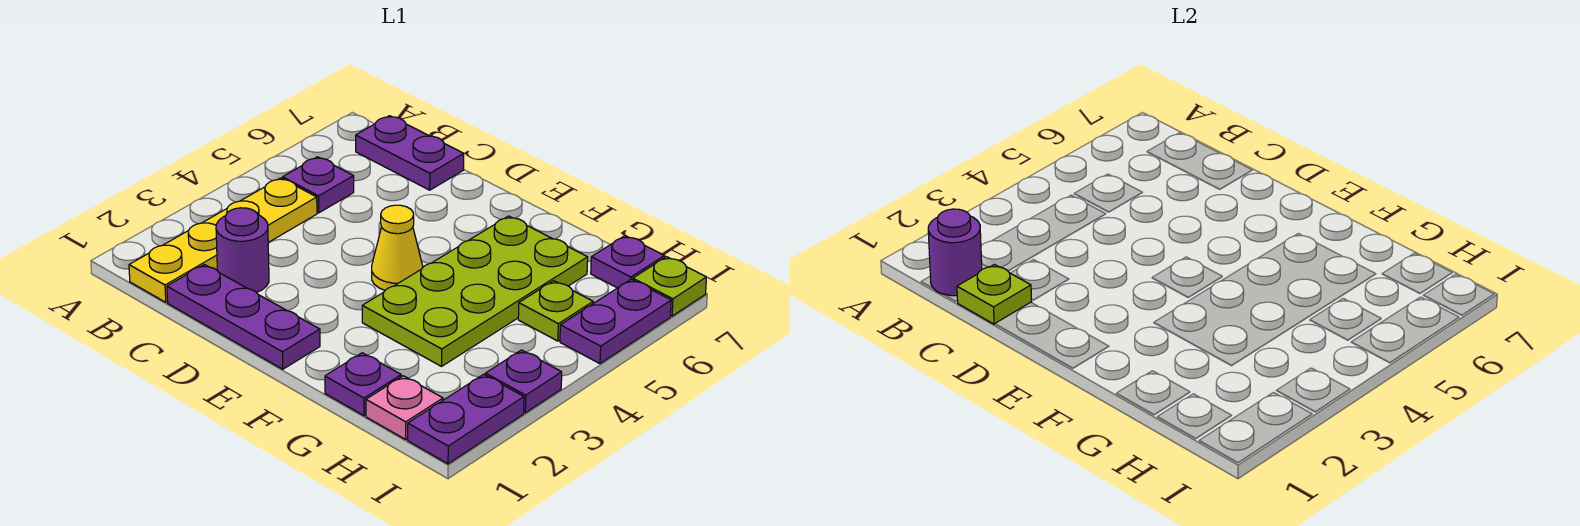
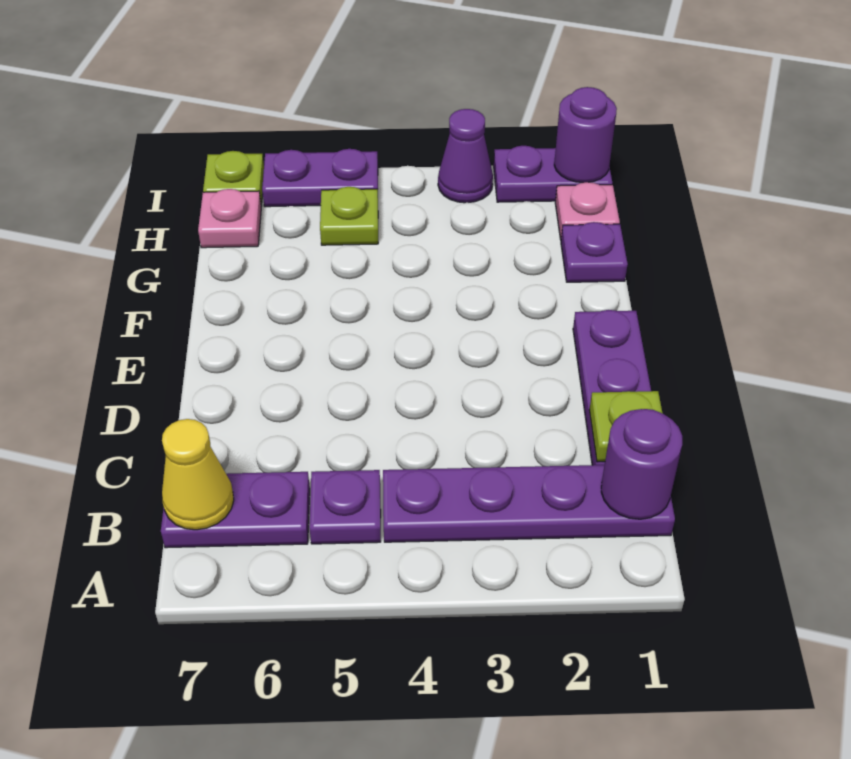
yellow 1x4 plate [129,178,317,302] -> purple 1x4 plate [383,465,675,542]
purple 1x2 plate [356,116,464,190] -> purple 1x2 plate turned to [161,472,310,548]
purple 1x1 round brick [216,208,269,292] -> purple 1x1 round brick moved to [554,87,617,183]
yellow 1x1 cone [372,205,423,290] -> yellow 1x1 cone moved to [162,419,234,530]
lime 2x4 plate [362,216,588,366] -> none
purple 1x1 plate [591,236,664,288] -> pink 1x1 plate [198,189,261,248]
purple 1x1 plate [485,350,562,413] -> purple 1x1 cone [438,109,493,203]

